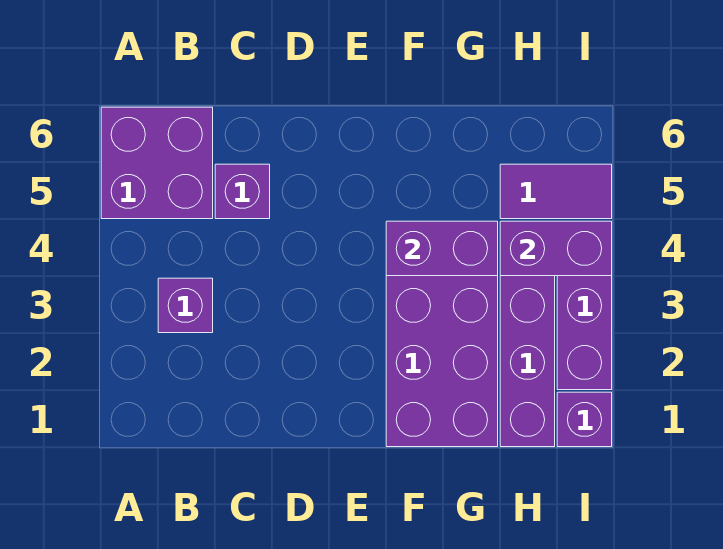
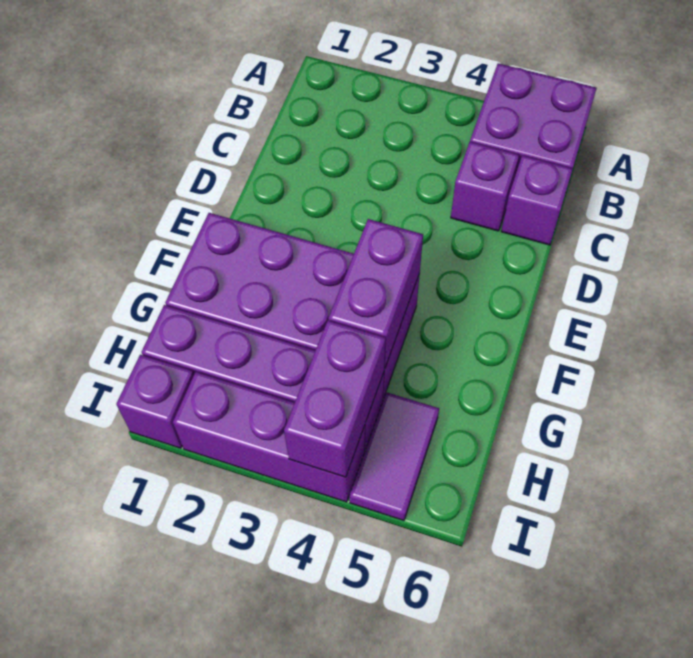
purple 1x1 brick [158,278,213,333] -> purple 1x1 brick moved to [501,155,573,245]

